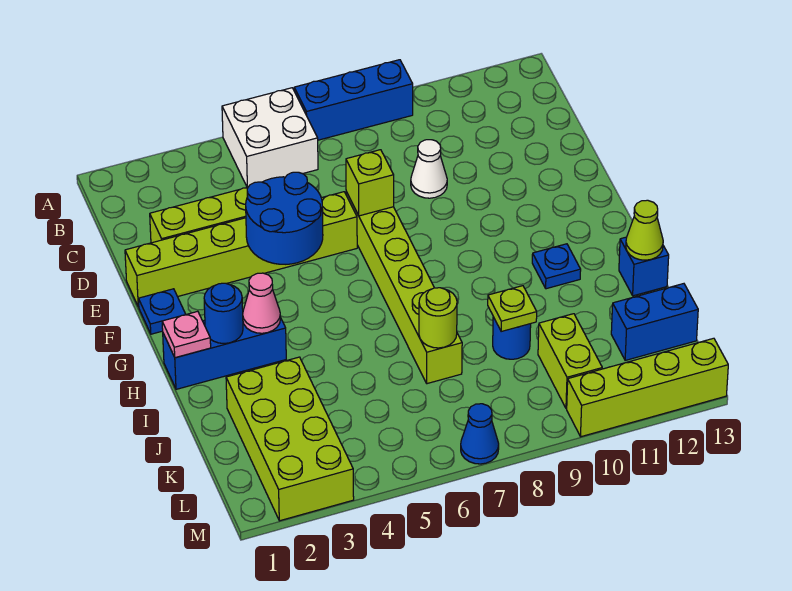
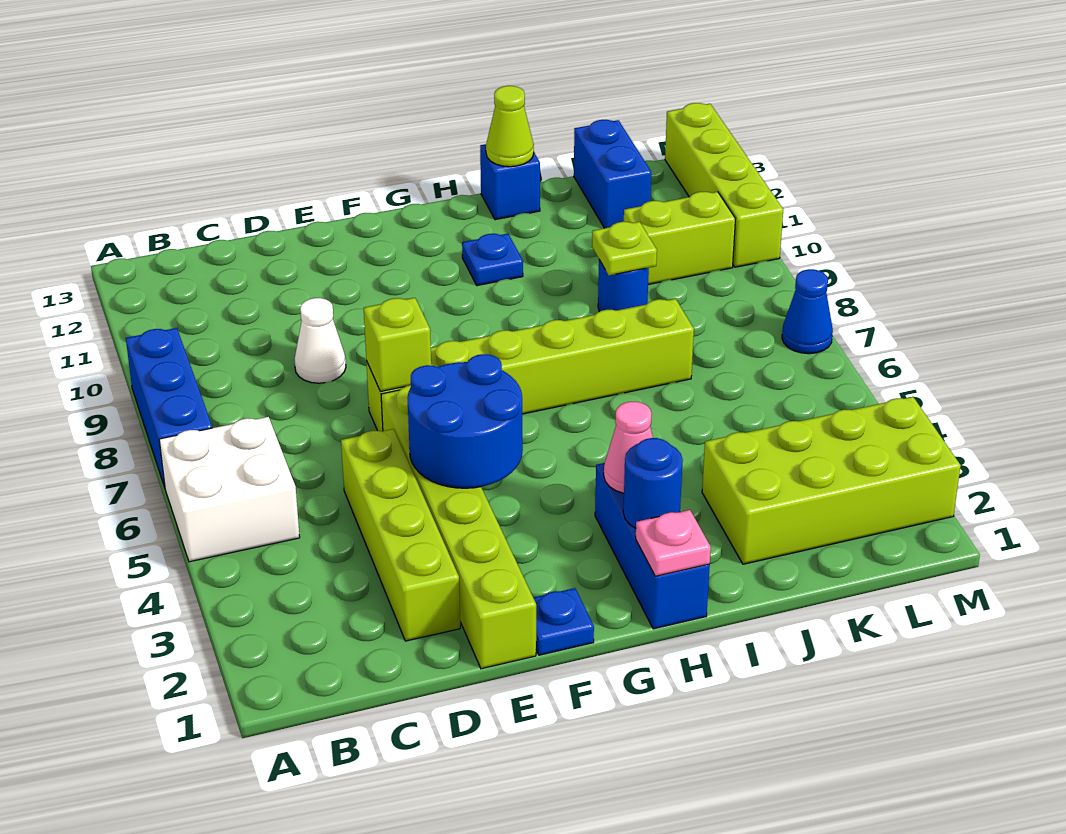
lime 1x1 round brick [419,288,457,348] -> none

